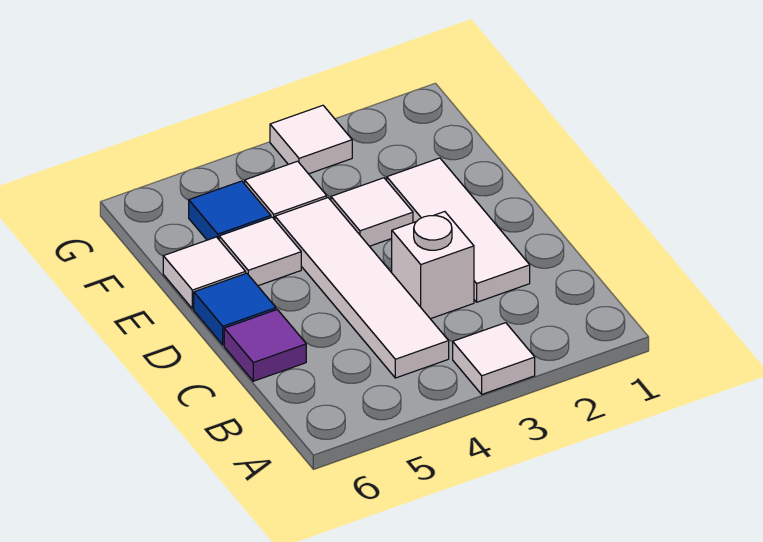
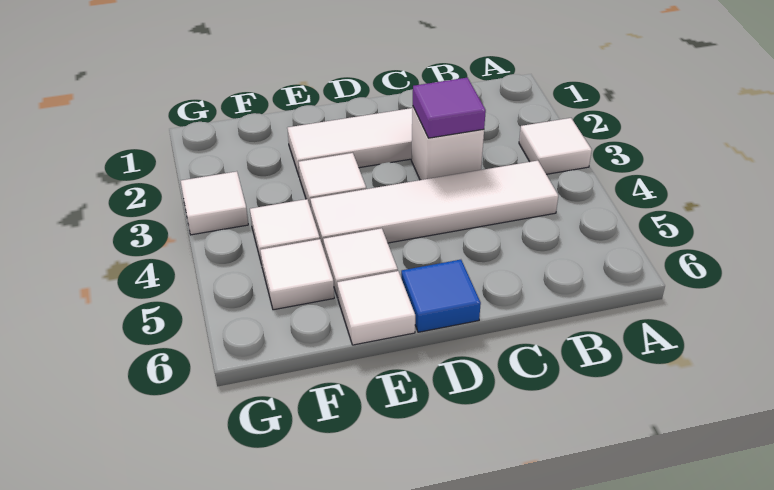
purple 1x1 tile [224,310,306,381] -> purple 1x1 tile moved to [413,78,486,138]
blue 1x1 tile [189,181,271,240] -> white 1x1 tile [260,239,334,310]

